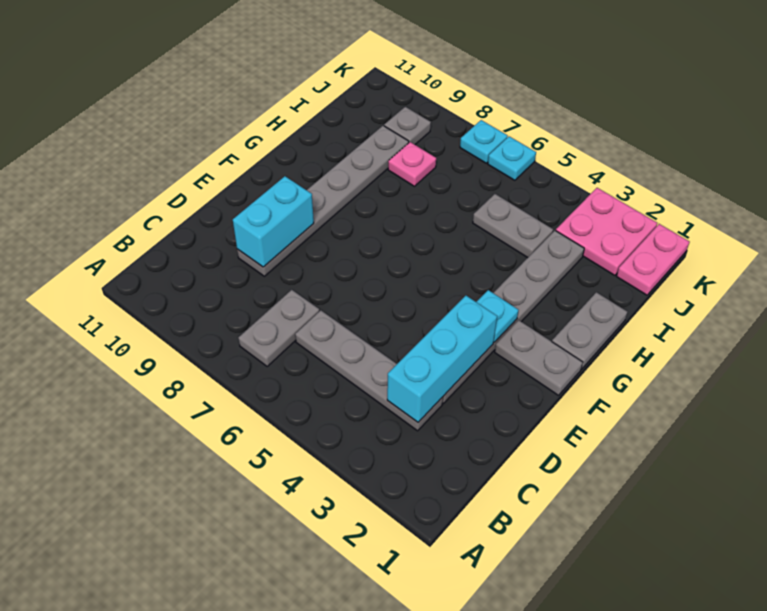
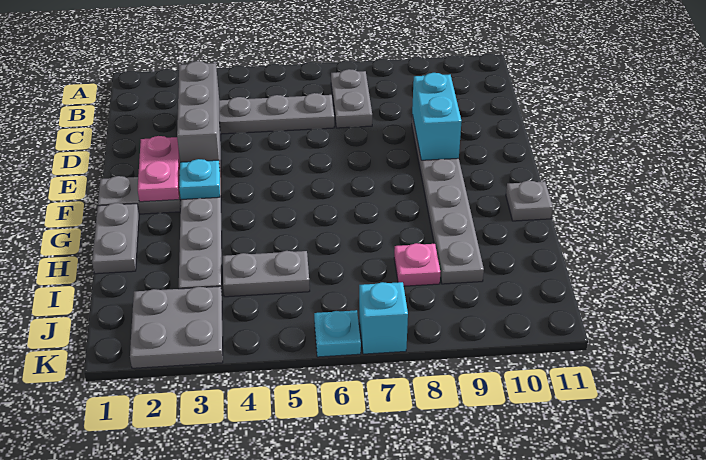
cyan 1x3 brick [387,296,497,422] -> grey 1x3 brick [177,61,220,167]
pink 1x2 plate [617,224,690,295] -> pink 1x2 plate moved to [138,136,180,202]
pink 2x2 plate [556,188,657,275] -> grey 2x2 plate [130,286,223,368]
grey 1x1 plate [384,107,431,145] -> grey 1x1 plate moved to [506,181,553,221]
cyan 1x1 plate [460,120,508,163] -> cyan 1x1 brick [359,282,408,354]

